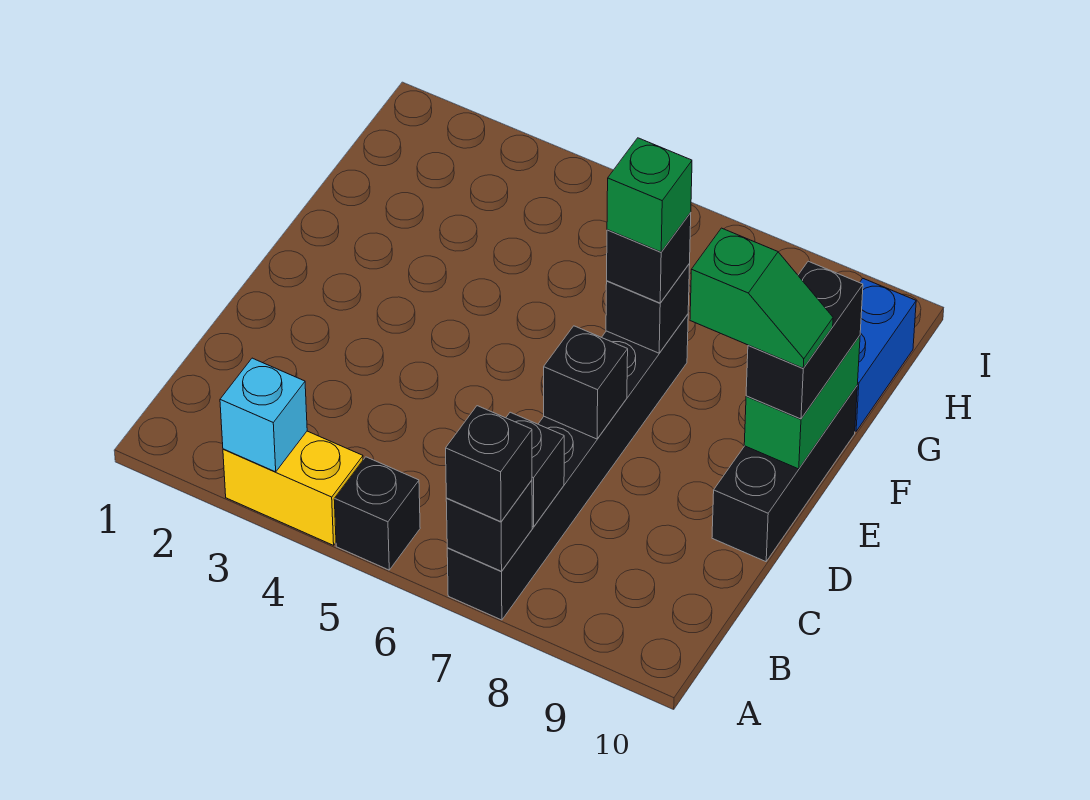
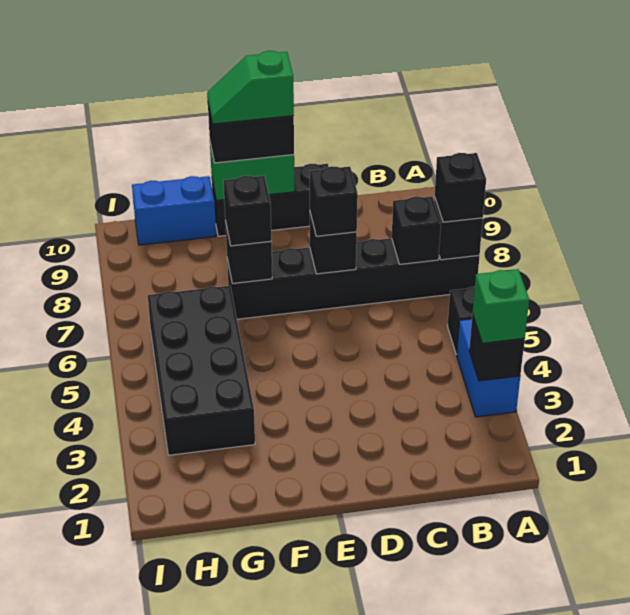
yellow 1x2 brick [223,431,363,545] -> blue 1x2 brick [457,319,520,417]
cyan 1x1 brick [220,358,307,472] -> black 1x1 brick [469,314,525,381]
none -> black 1x1 brick [310,166,358,236]
green 1x2 slope [690,228,833,368] -> green 1x2 slope turned to [207,51,294,124]
green 1x1 brick [607,138,692,252] -> green 1x1 brick moved to [472,269,529,343]
none -> black 2x4 brick [148,286,255,455]

